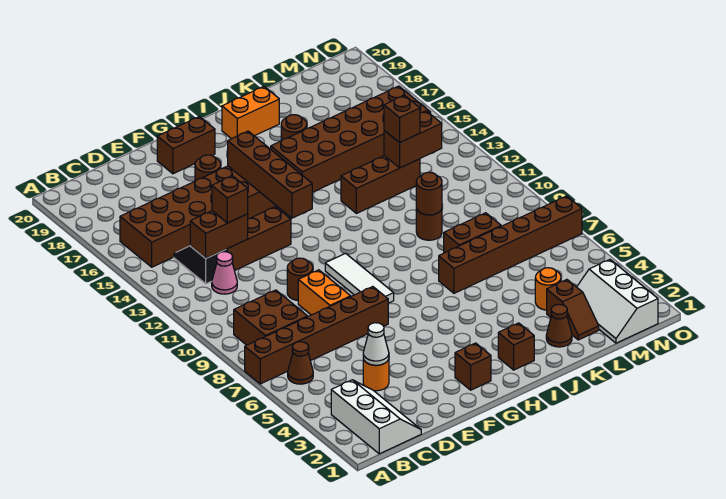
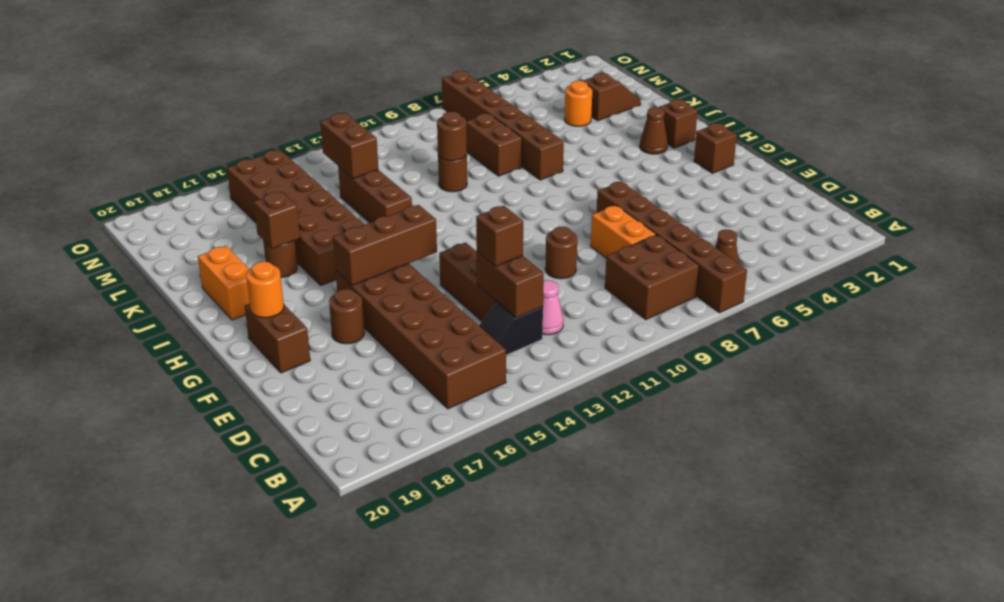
white 2x3 slope [331,380,421,454] -> none
orange 1x1 round brick [363,359,389,391] -> orange 1x1 round brick moved to [246,261,284,318]
white 1x1 cone [363,323,389,365] -> none
orange 1x2 brick [298,270,351,315] -> orange 1x2 brick turned to [591,205,656,258]
white 1x3 tile [325,253,394,303] -> none
brown 1x4 brick [228,131,312,218] -> brown 1x3 brick [333,205,437,285]
brown 1x1 cone [546,304,572,347] -> brown 1x1 cone moved to [640,107,668,154]
brown 1x1 brick [384,95,420,143] -> brown 1x1 brick moved to [254,192,300,248]
white 2x3 slope [577,260,658,343] -> none

